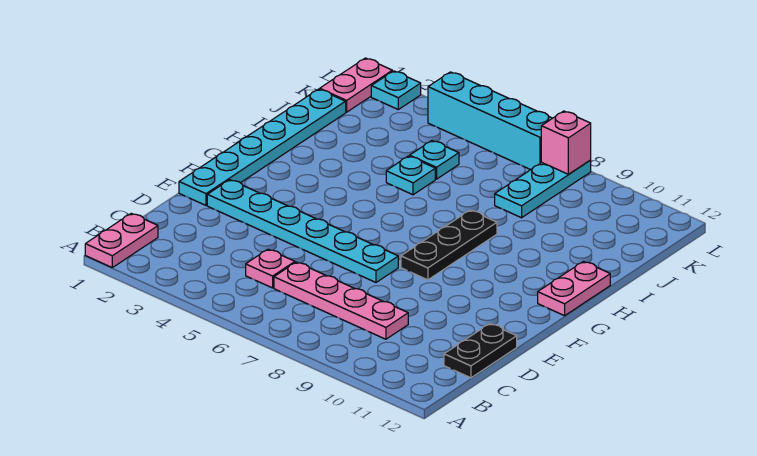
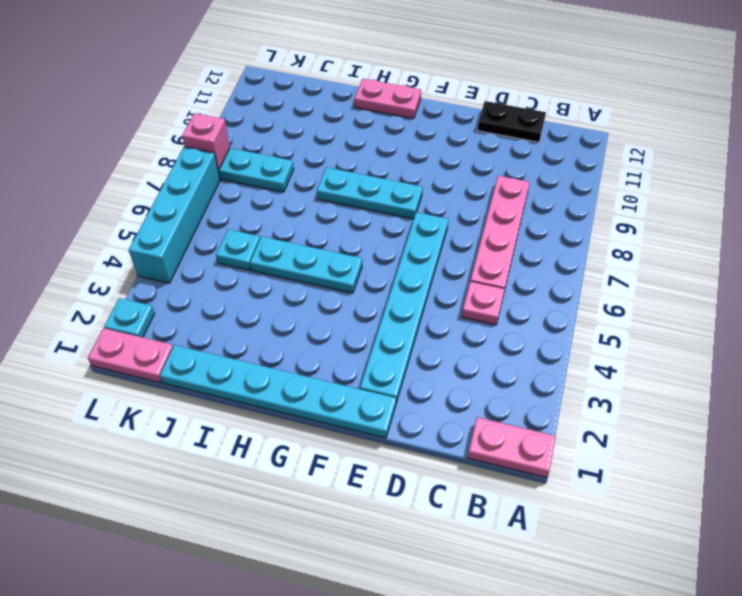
black 1x3 plate [401,210,497,280] -> cyan 1x3 plate [317,167,423,219]
cyan 1x1 plate [386,156,435,195] -> cyan 1x3 plate [250,236,362,293]

